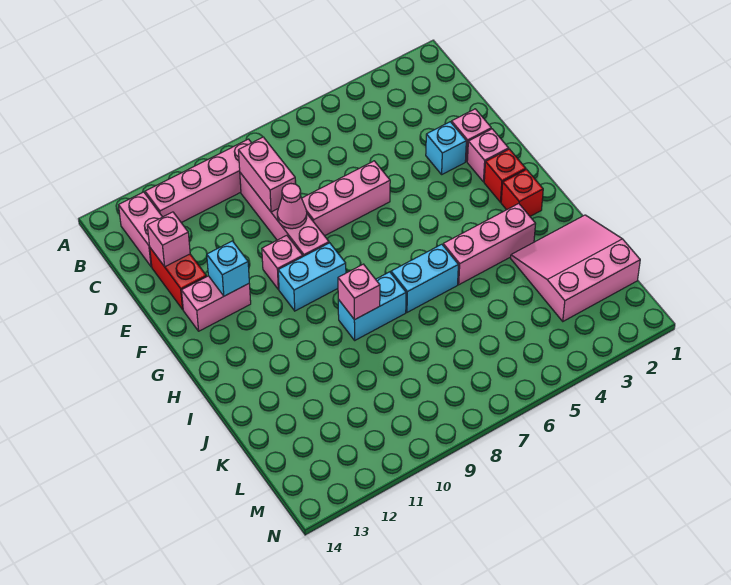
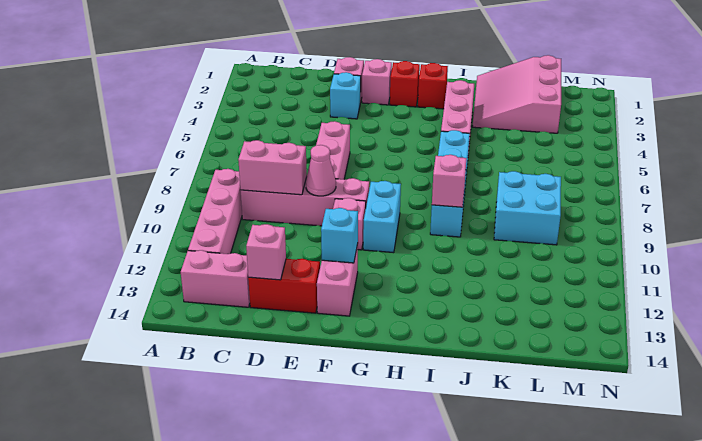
none -> cyan 2x2 brick [494,171,561,245]

